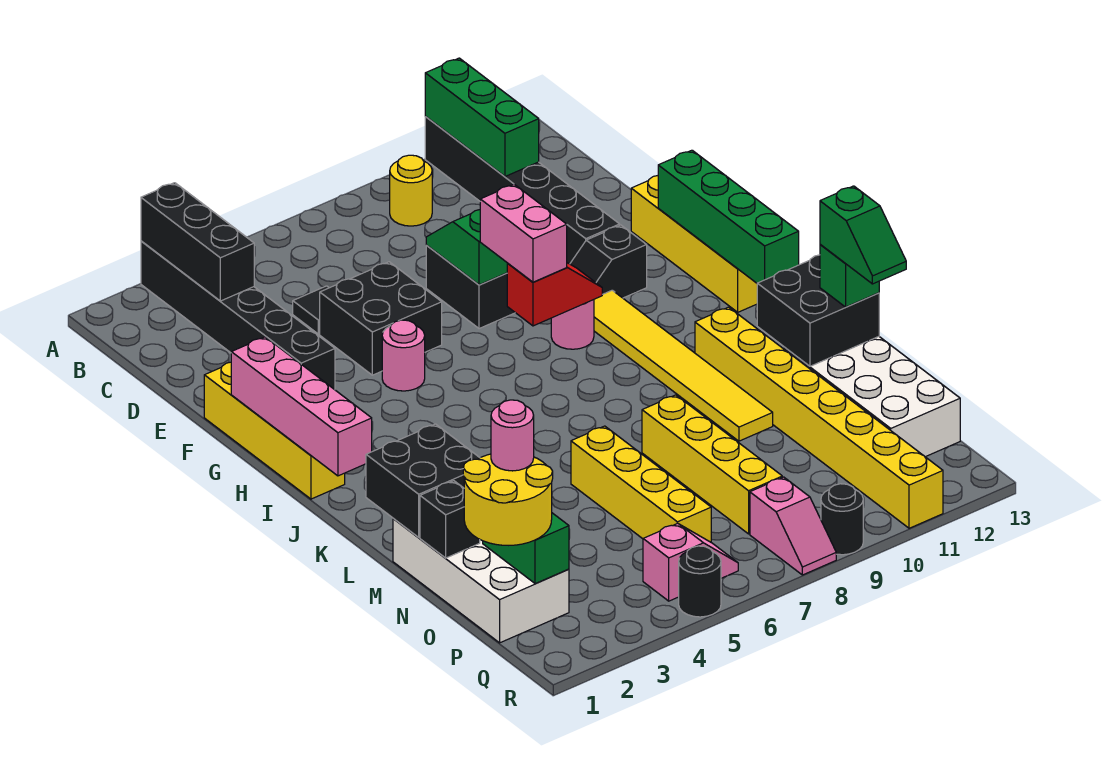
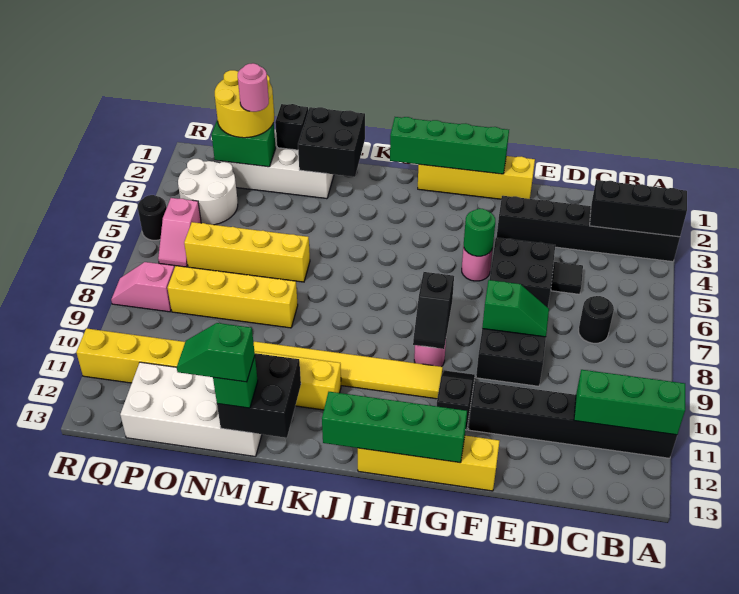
yellow 1x1 round brick [390,155,432,226] -> none
pink 1x4 brick [231,337,372,476] -> green 1x4 brick [390,117,509,174]
none -> green 1x1 round brick [464,209,495,256]
pink 1x2 brick [480,184,567,282] -> none
red 1x2 slope [507,263,602,326] -> black 1x2 slope [413,272,454,349]
none -> white 2x2 round brick [178,159,238,225]
black 1x1 round brick [821,484,863,555] -> black 1x1 round brick moved to [579,296,614,343]

